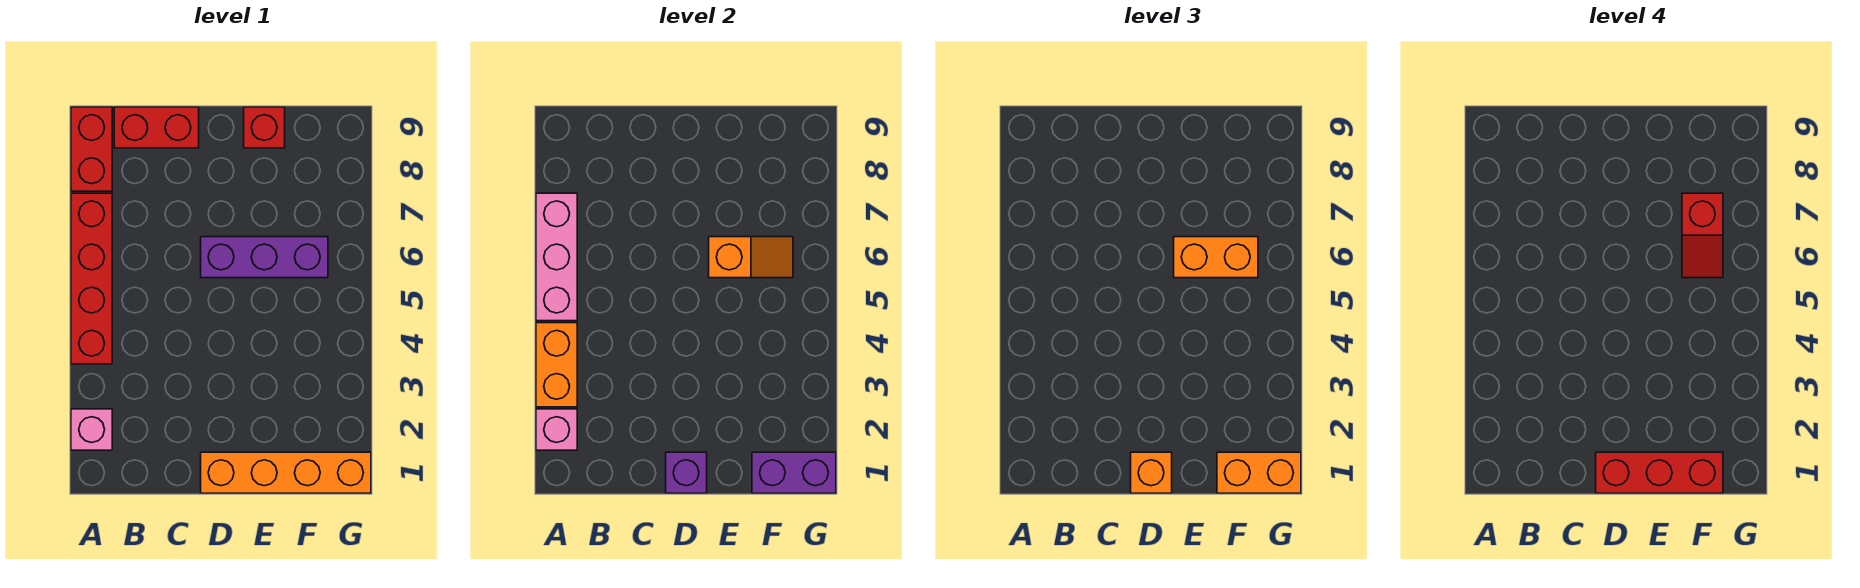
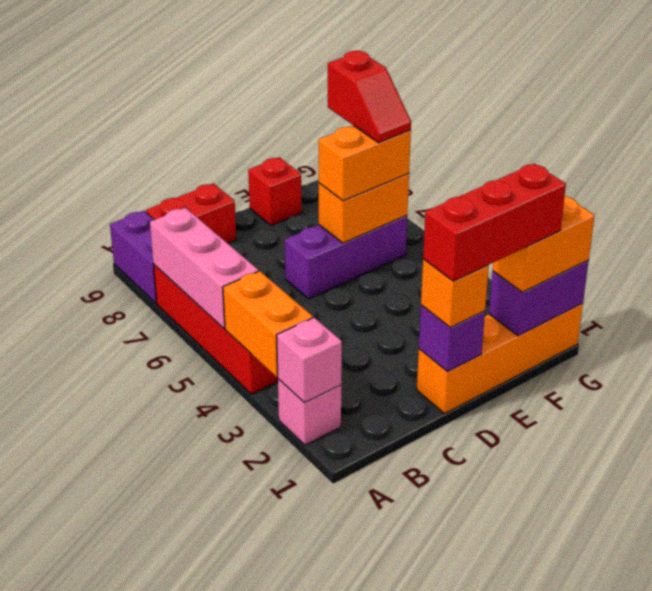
red 1x2 brick [71,107,112,191] -> purple 1x2 brick [110,211,157,303]
orange 1x2 slope [709,237,793,278] -> orange 1x2 brick [319,174,409,243]

